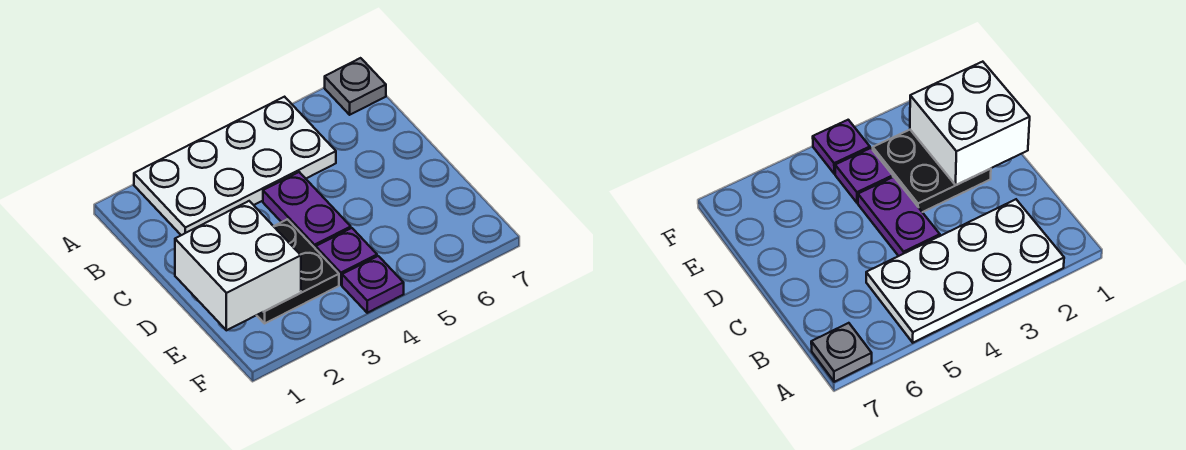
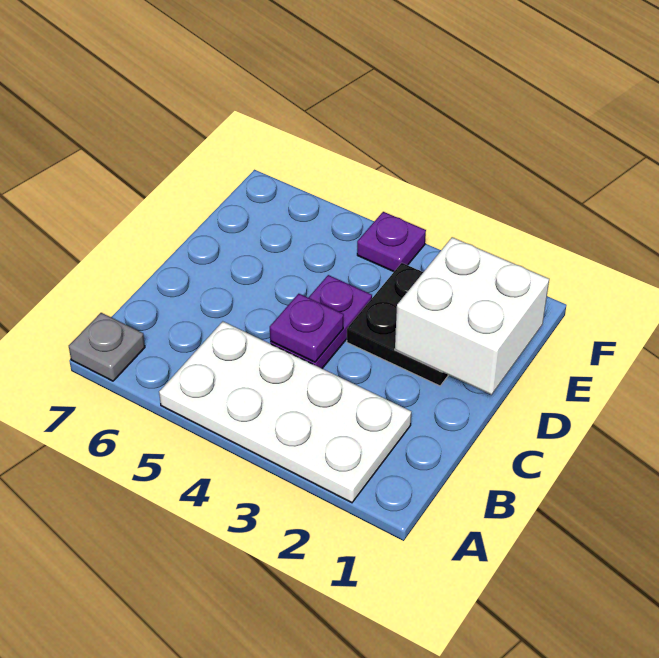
purple 1x1 plate [316,228,377,285] -> purple 1x1 plate moved to [270,294,344,362]

